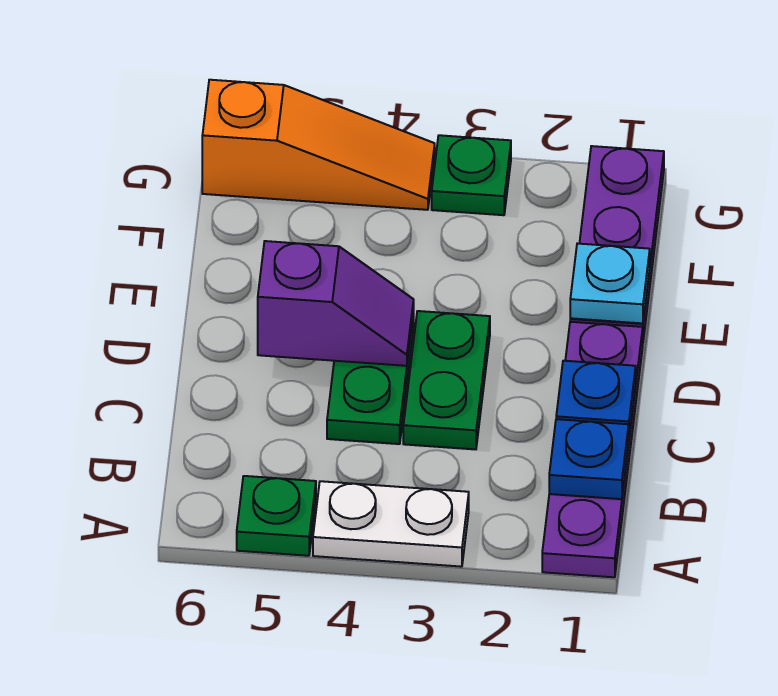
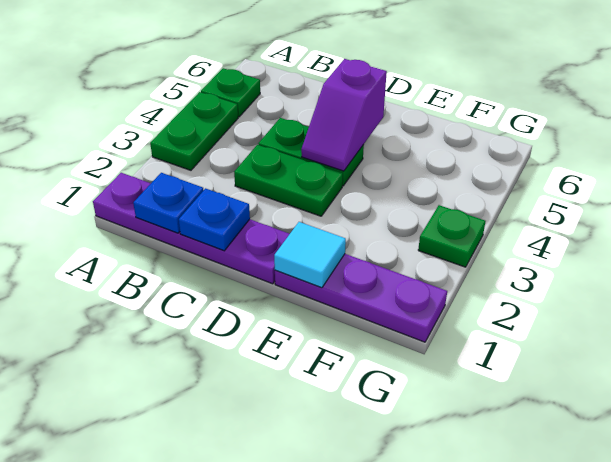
white 1x2 plate [313,481,469,567] -> green 1x2 plate [150,92,238,170]
cyan 1x1 plate [570,244,650,323] -> cyan 1x1 tile [274,222,346,288]
orange 1x3 slope [202,80,435,210] -> none

